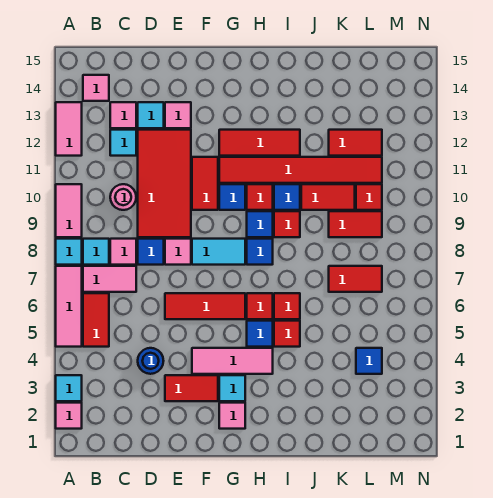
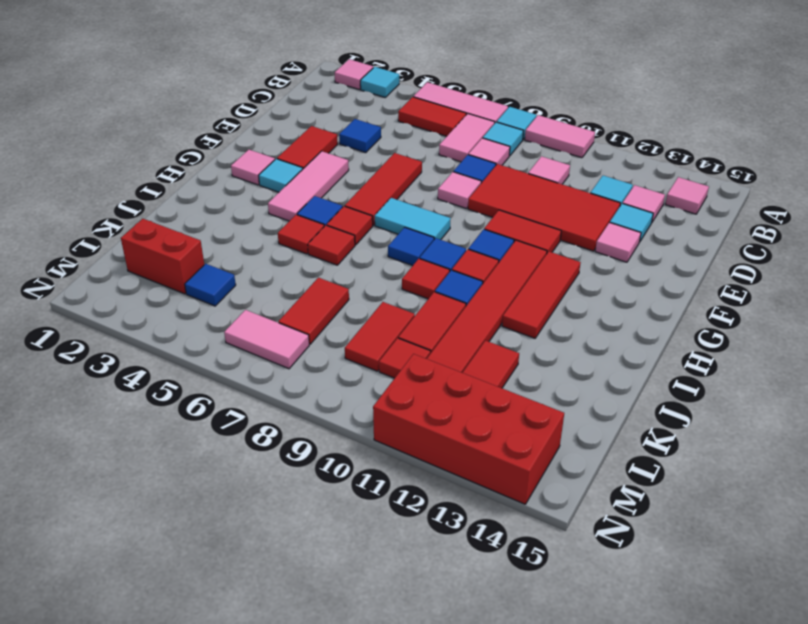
pink 1x2 tile [56,102,82,156] -> pink 1x2 tile moved to [224,310,309,369]
pink 1x1 round brick [110,184,136,210] -> pink 1x1 tile [528,156,570,184]
blue 1x1 round brick [138,348,163,374] -> blue 1x1 tile [339,119,381,153]
cyan 1x2 tile [192,239,245,265] -> cyan 1x2 tile turned to [375,198,451,240]
none -> red 1x2 brick [121,219,204,294]
none -> red 2x4 brick [373,354,564,504]

